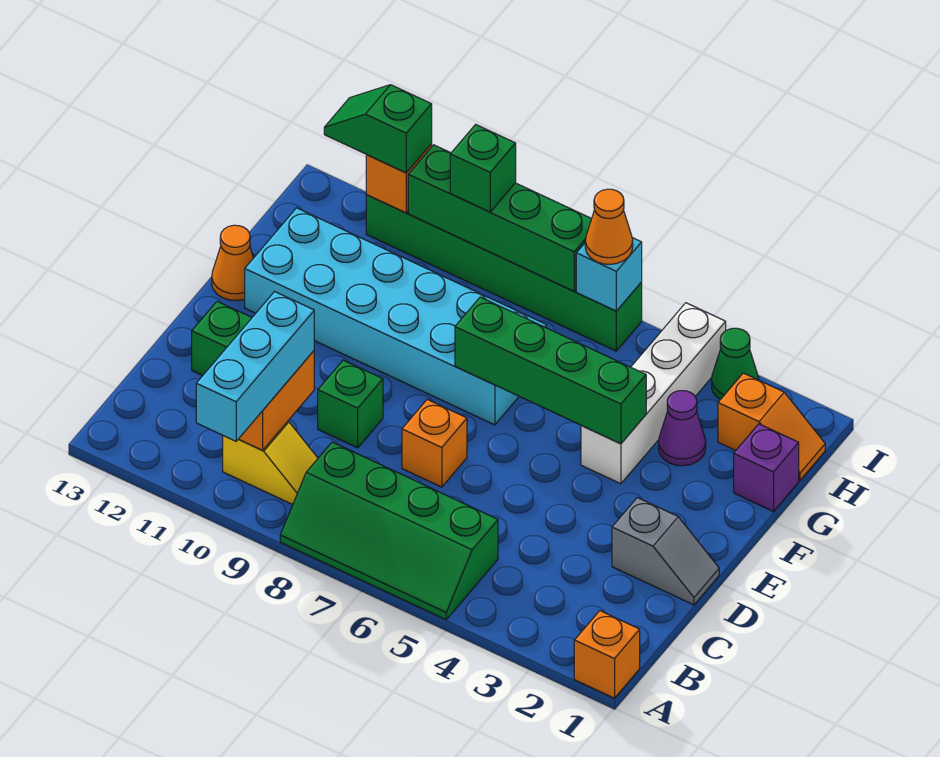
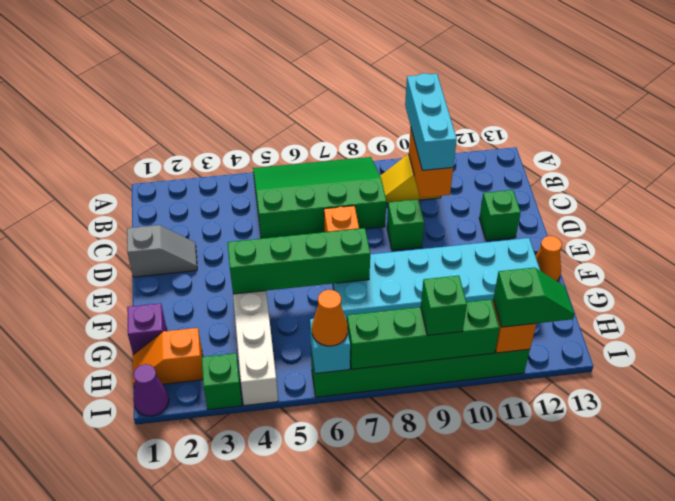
orange 1x1 brick [574,611,640,698] -> none
green 2x4 slope [280,442,498,620] -> green 3x4 slope [253,157,386,239]
grey 1x2 slope [612,498,719,605] -> grey 1x2 slope turned to [127,225,197,277]
purple 1x1 cone [659,391,706,466] -> purple 1x1 cone moved to [133,364,169,416]
green 1x1 cone [712,328,759,400] -> green 1x1 brick [202,353,242,410]

